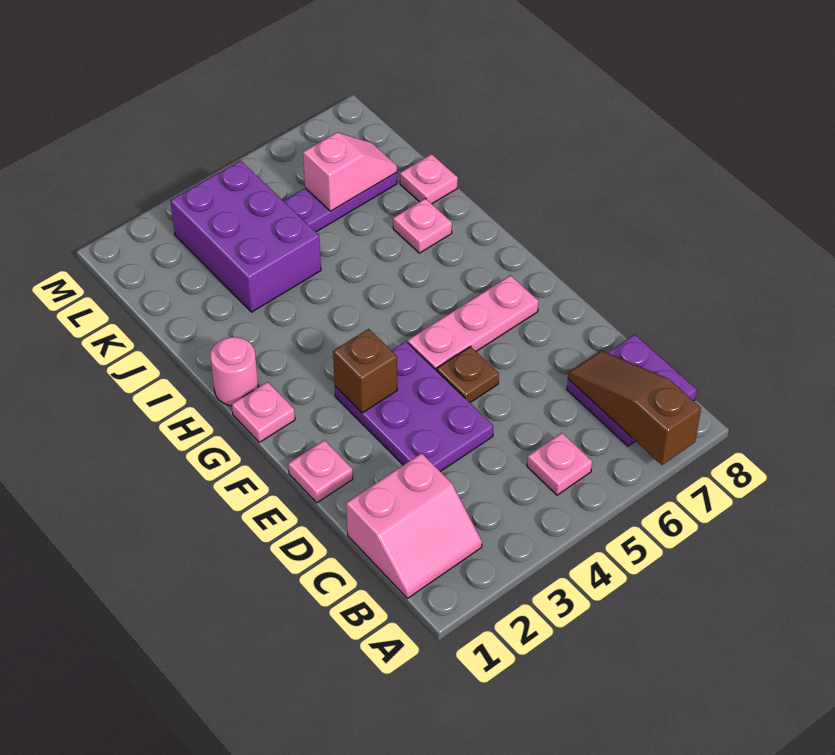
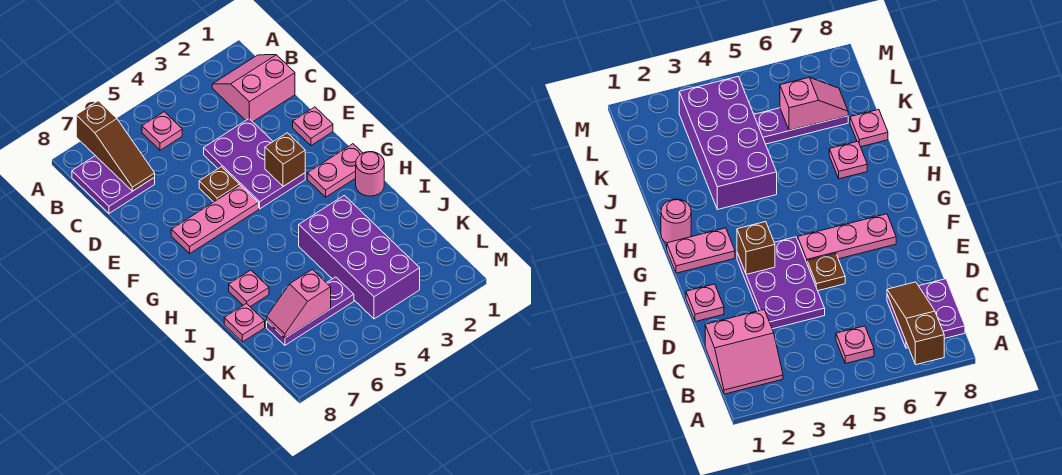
pink 1x1 plate [232,382,295,442] -> pink 1x2 plate [307,144,362,197]
purple 2x3 brick [170,161,321,312] -> purple 2x4 brick [299,195,420,319]

